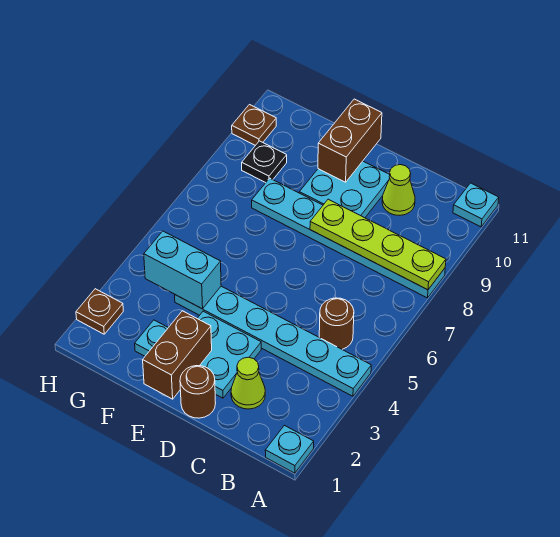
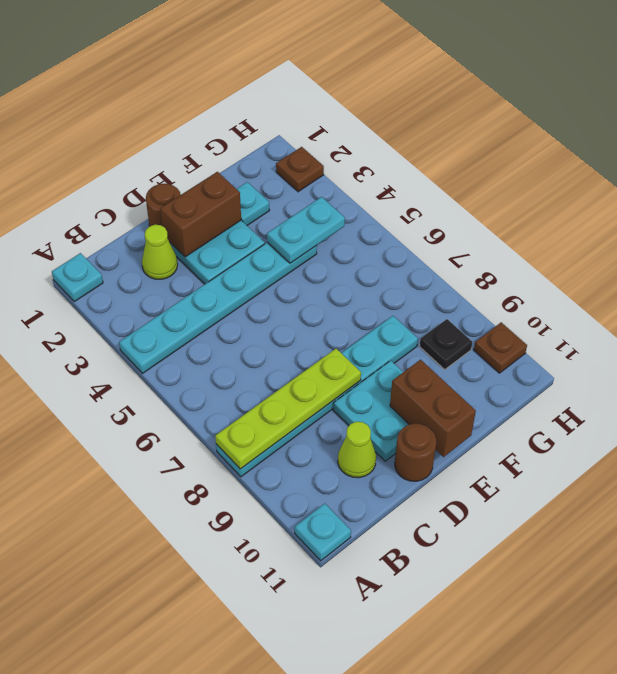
brown 1x1 round brick [319,298,354,349] -> brown 1x1 round brick moved to [395,424,436,481]
brown 1x2 brick [143,311,212,399] -> brown 1x2 brick turned to [160,172,241,257]
cyan 1x2 brick [144,231,221,309] -> cyan 1x2 plate [267,197,345,263]

